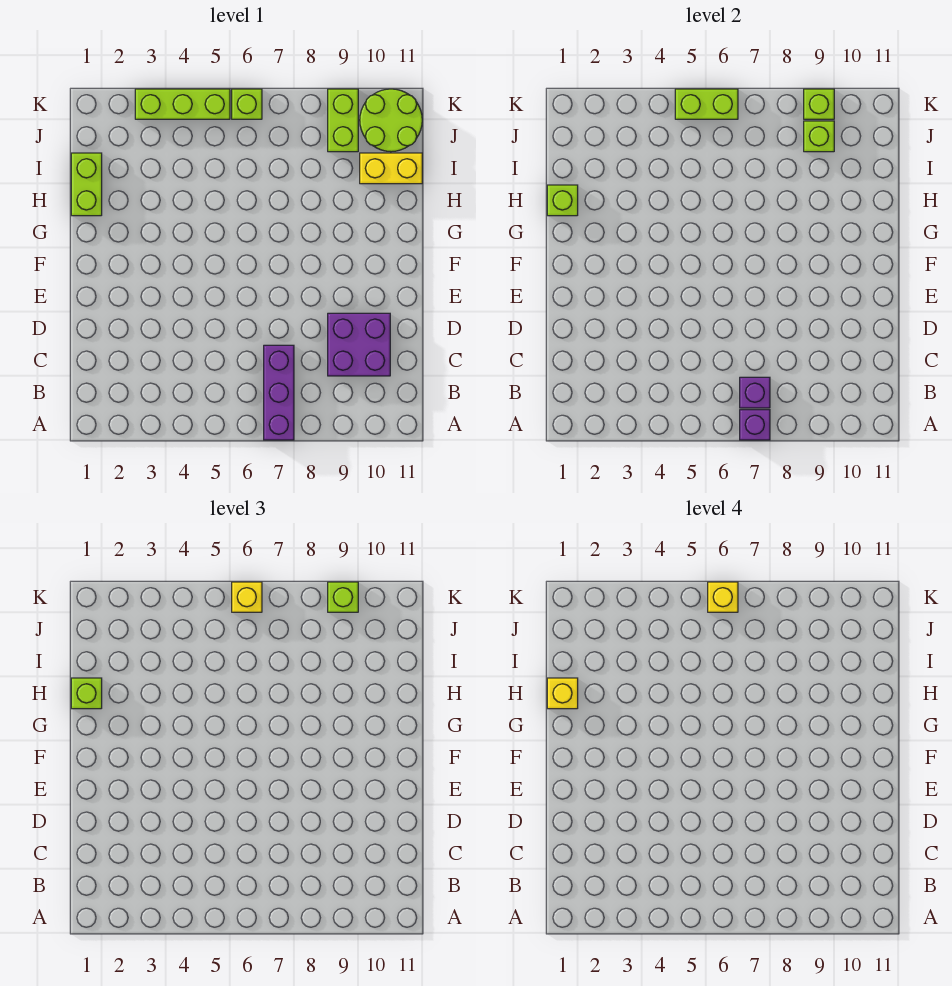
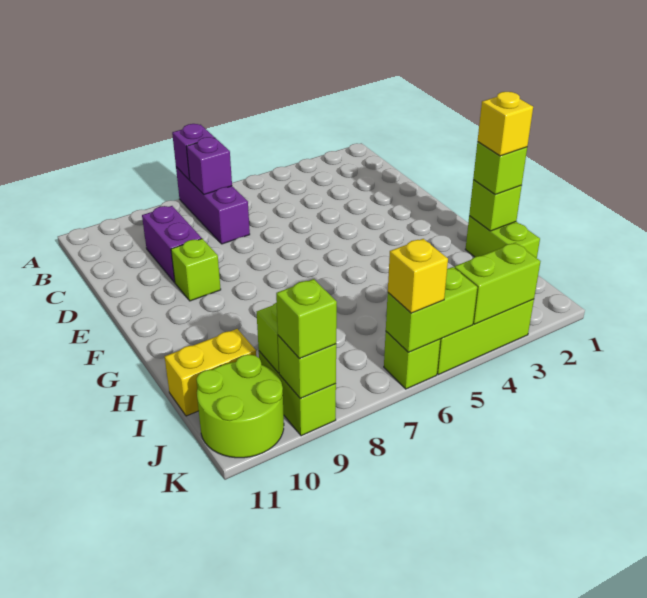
purple 2x2 brick [328,313,390,376] -> purple 1x2 brick [142,206,202,282]
none -> lime 1x1 brick [171,239,221,301]
none -> lime 1x2 brick [454,243,541,324]
yellow 1x1 brick [708,582,738,612] -> none

